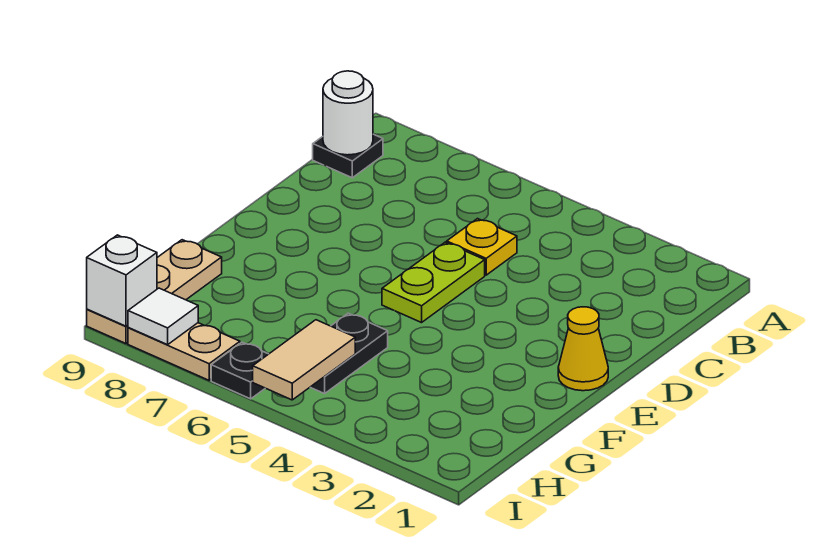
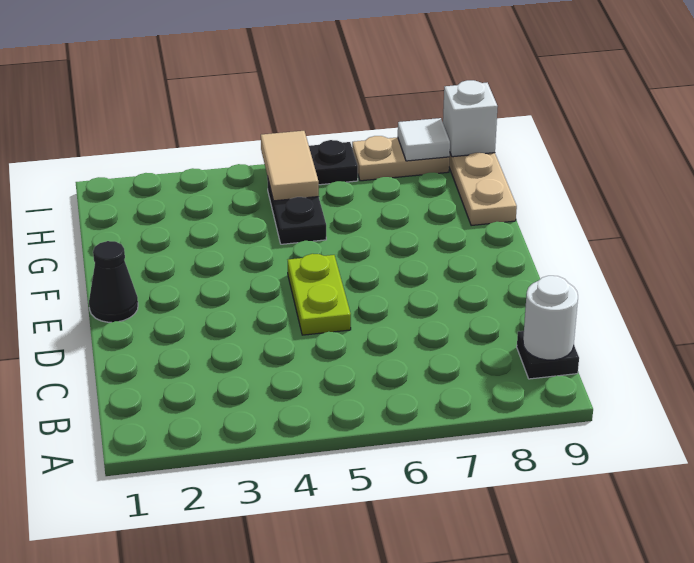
yellow 1x1 plate [447,219,517,275] -> none
yellow 1x1 cone [558,307,608,391] -> black 1x1 cone [89,241,138,322]

